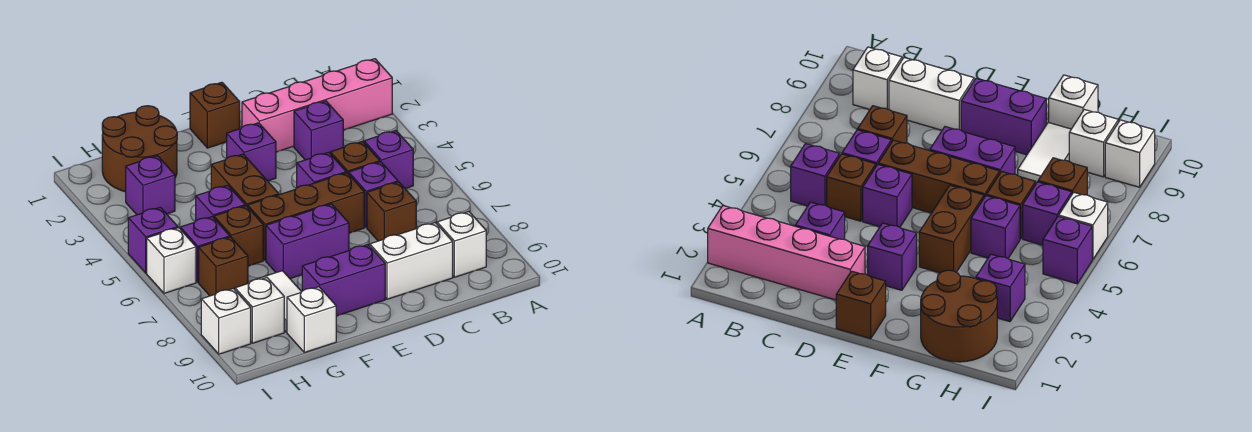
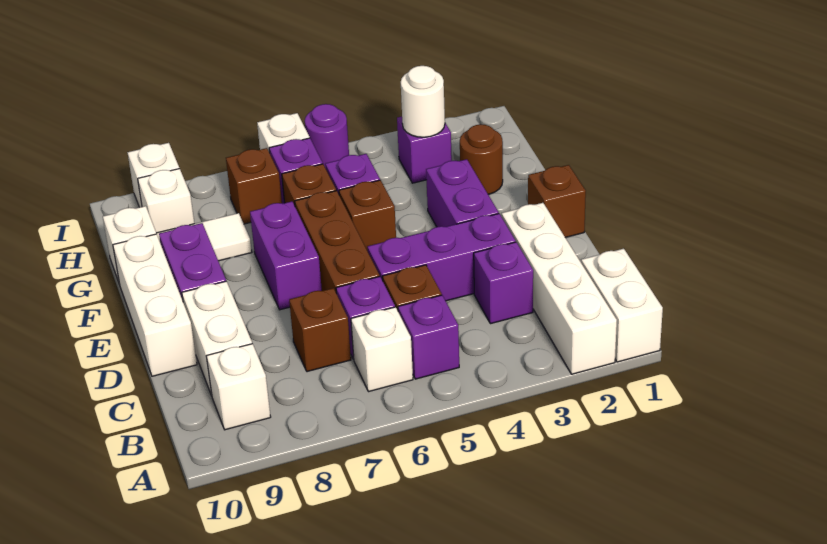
none -> white 1x2 brick [581,249,663,362]
pink 1x4 brick [242,59,392,152] -> white 1x4 brick [501,203,617,374]
none -> white 1x1 brick [351,307,413,392]
purple 1x1 brick [297,152,346,188] -> purple 1x3 brick [367,214,516,301]
none -> white 1x3 brick [113,234,197,376]
purple 1x1 brick [227,123,276,181] -> purple 1x2 brick [426,159,499,227]
brown 1x2 brick [211,154,279,207] -> brown 1x1 brick [339,180,396,251]
brown 2x2 round brick [102,106,177,192] -> brown 1x1 round brick [460,124,503,194]
none -> white 1x1 round brick [401,66,445,137]
purple 1x1 brick [128,207,178,273] -> purple 1x1 round brick [305,104,349,168]

